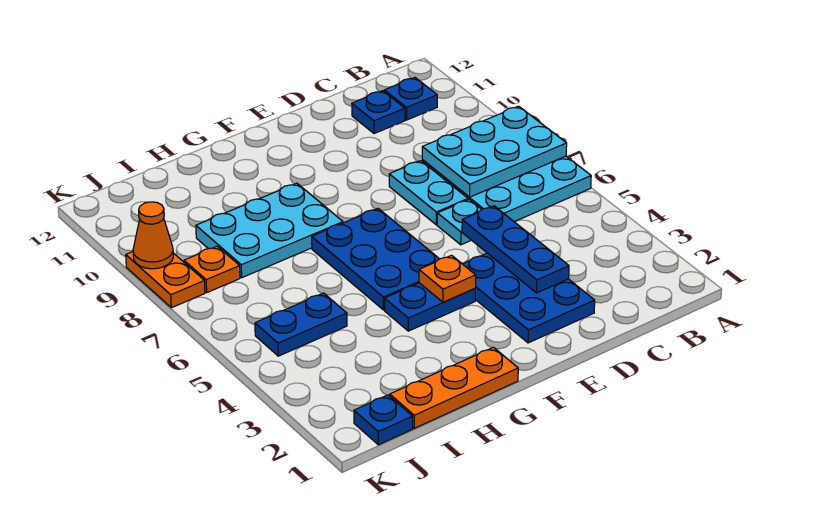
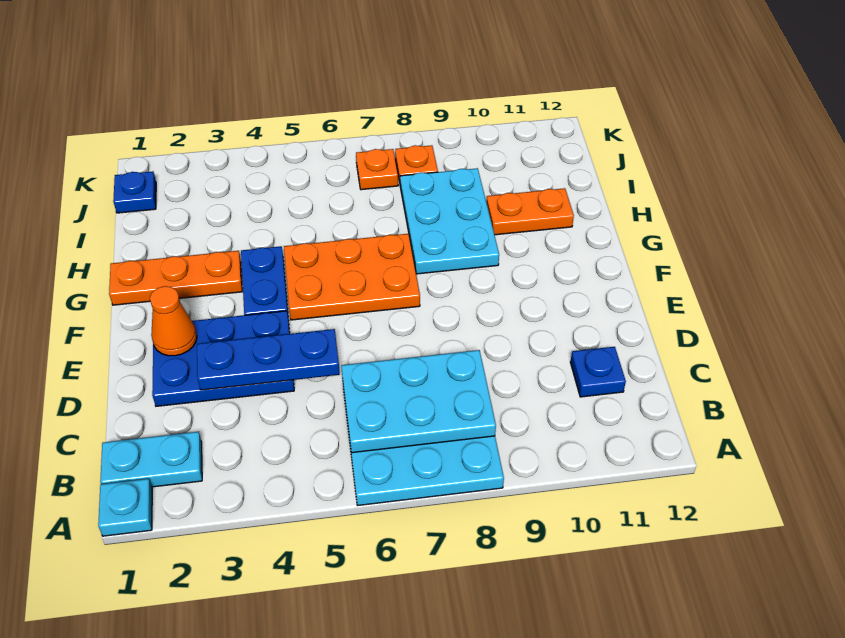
cyan 2x3 plate [422,106,567,197] -> cyan 2x3 plate turned to [341,350,496,453]
blue 1x1 plate [384,78,437,120] -> none
cyan 1x1 plate [437,200,482,245] -> cyan 1x1 plate moved to [98,479,152,536]
cyan 1x2 plate [389,161,468,225] -> cyan 1x2 plate moved to [100,432,202,487]
orange 1x1 plate [419,255,476,302] -> orange 1x1 plate moved to [356,149,398,190]
blue 2x3 plate [312,208,439,310] -> orange 2x3 plate [284,234,420,320]
orange 1x3 plate [390,347,518,428] -> orange 1x3 plate turned to [109,251,242,305]
blue 1x2 plate [255,293,347,356] -> none
orange 1x2 plate [126,252,205,308] -> orange 1x2 plate moved to [486,188,574,235]
orange 1x1 cone [133,202,173,269] -> orange 1x1 cone moved to [150,286,197,356]

